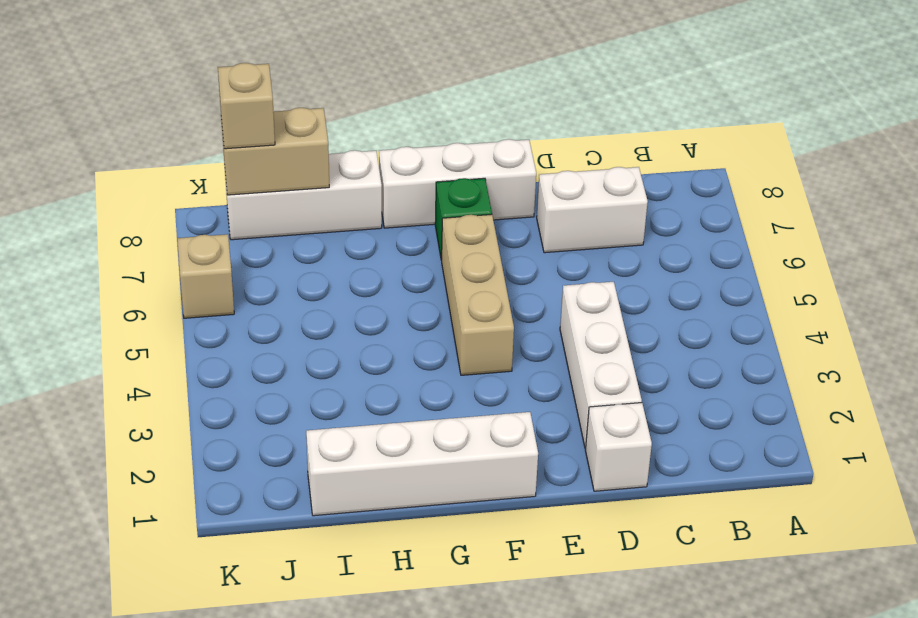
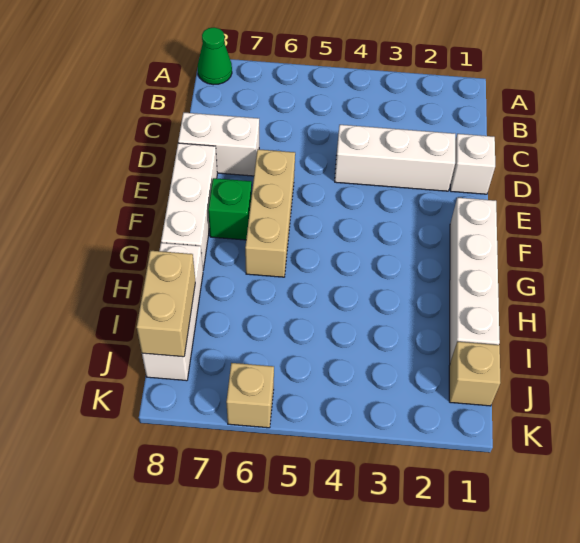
none -> green 1x1 cone [198,27,232,85]
white 1x2 brick [537,167,648,253] -> white 1x2 brick turned to [178,112,259,176]
tan 1x3 brick [442,214,514,375] -> tan 1x3 brick turned to [245,149,295,277]
tan 1x1 brick [218,63,275,149] -> tan 1x1 brick moved to [449,342,500,406]

